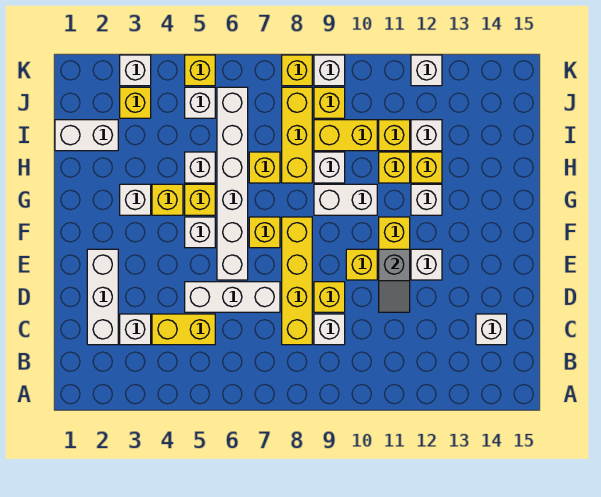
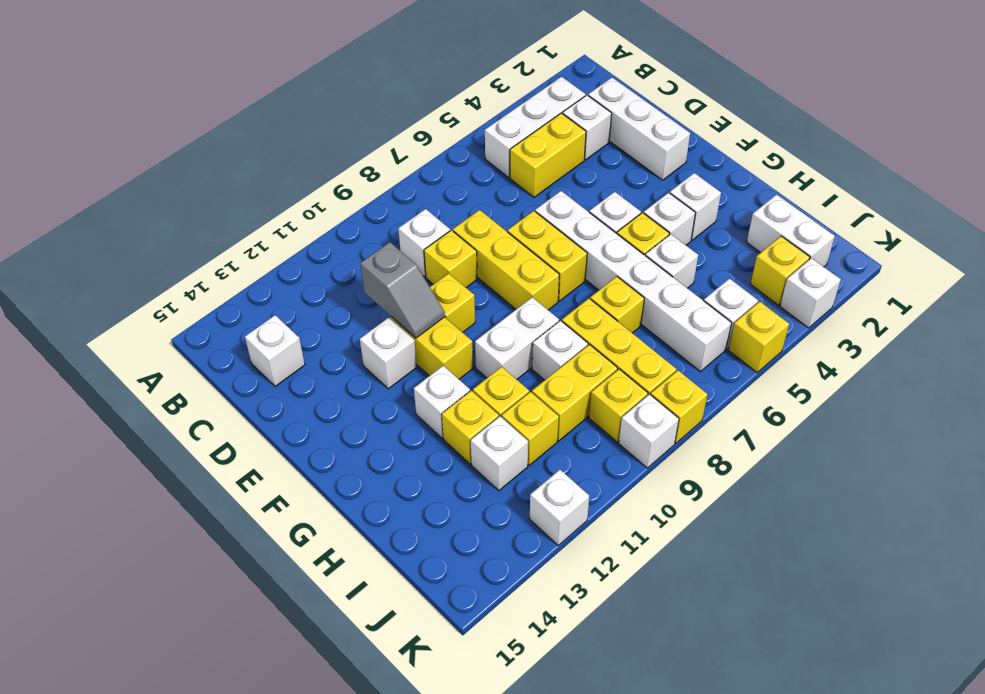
yellow 1x4 brick [282,217,312,345] -> yellow 1x3 brick [453,210,559,310]
white 1x3 brick [185,282,280,312] -> white 1x3 brick moved to [485,77,586,177]
grey 1x2 slope [379,249,410,312] -> grey 1x2 slope turned to [360,242,445,338]
yellow 1x1 brick [249,217,280,248] -> yellow 1x2 brick [507,211,587,301]
yellow 1x1 brick [152,184,183,215] -> white 1x1 brick [644,193,695,245]
white 1x2 brick [55,120,118,151] -> white 1x2 brick turned to [747,194,835,267]

